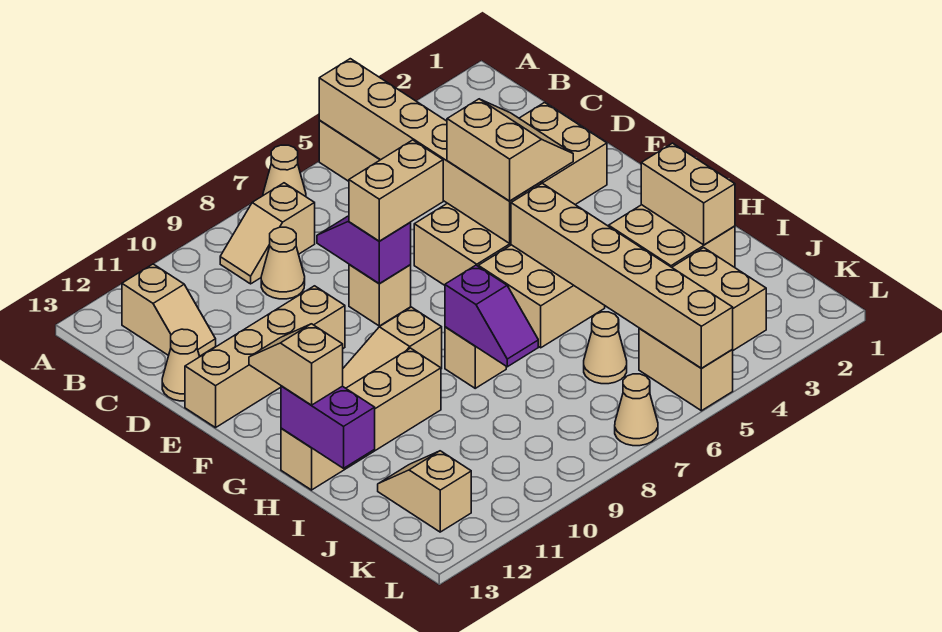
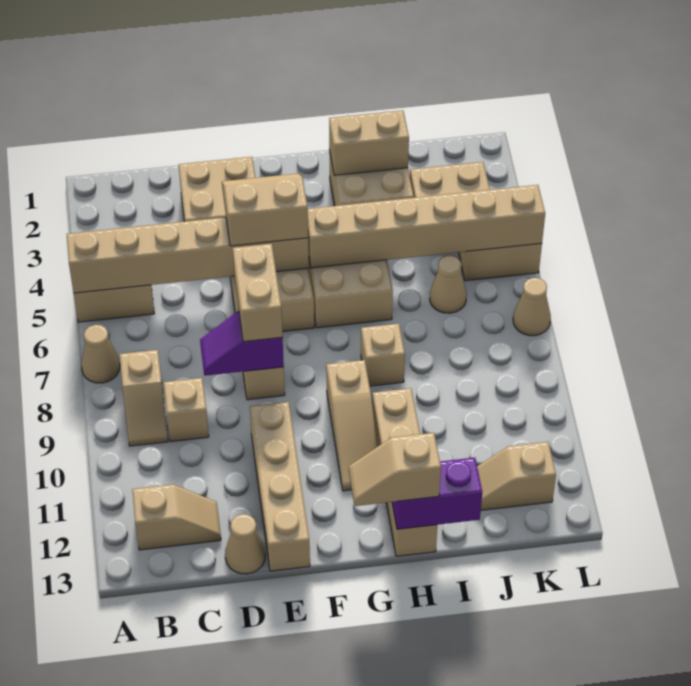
tan 1x1 cone [261,227,305,299] -> tan 1x1 brick [164,378,209,442]
purple 1x2 slope [445,265,538,367] -> none

